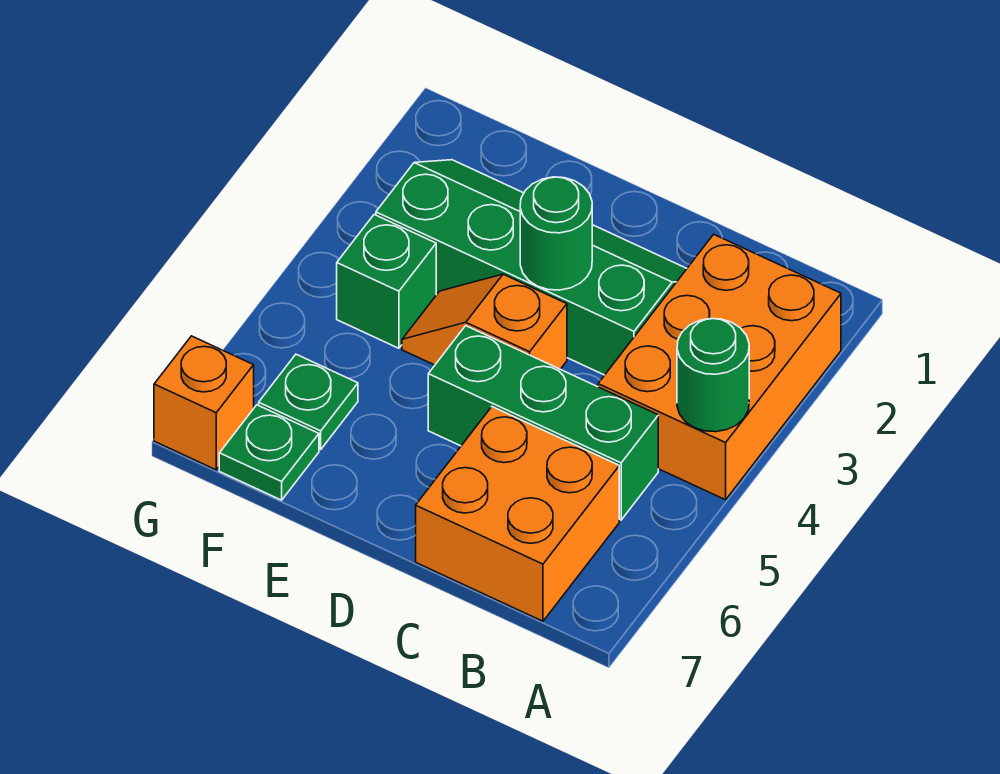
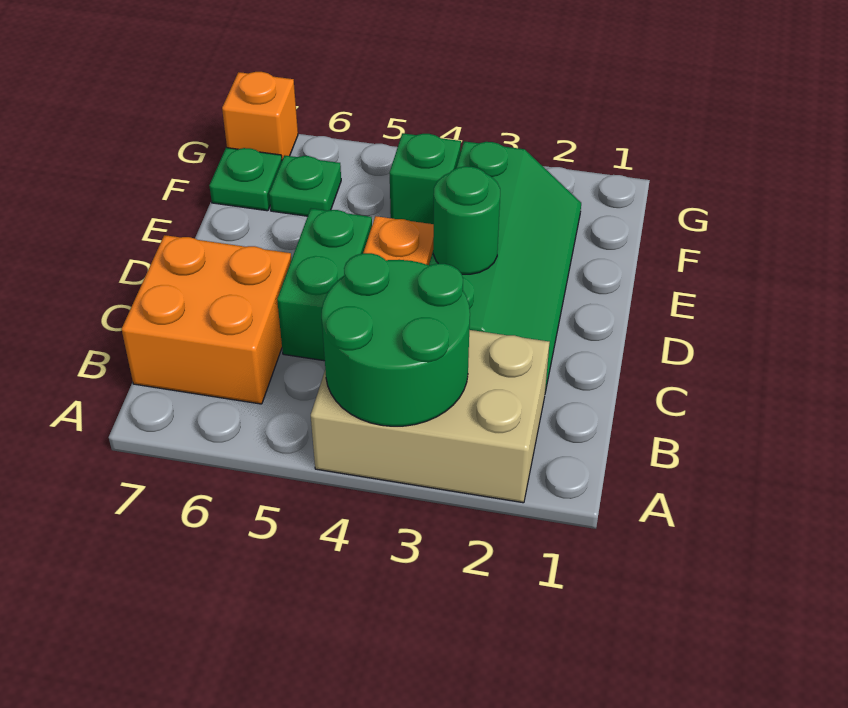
orange 2x3 brick [598,234,841,500] -> tan 2x3 brick [311,330,550,503]
green 1x1 round brick [677,319,749,432] -> green 2x2 round brick [322,253,470,426]
green 1x3 brick [428,326,658,520] -> green 1x2 brick [277,209,372,361]

